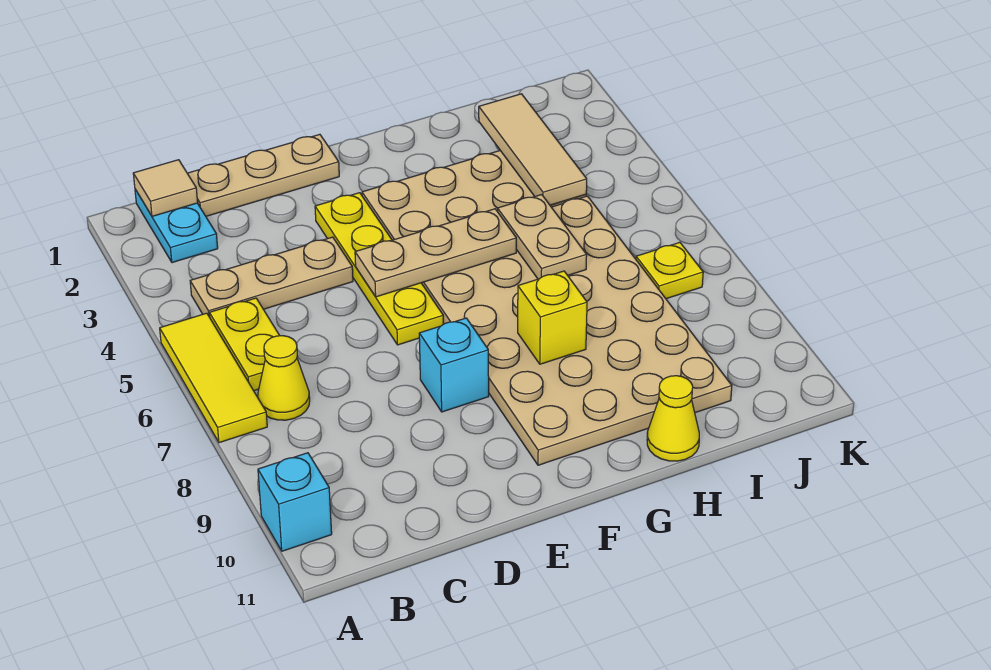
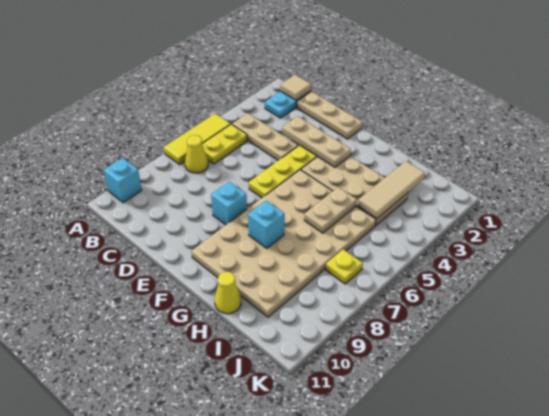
tan 1x3 plate [355,209,516,297] -> tan 1x3 plate moved to [282,116,351,167]
yellow 1x1 brick [518,271,587,364] -> cyan 1x1 brick [248,201,285,248]

